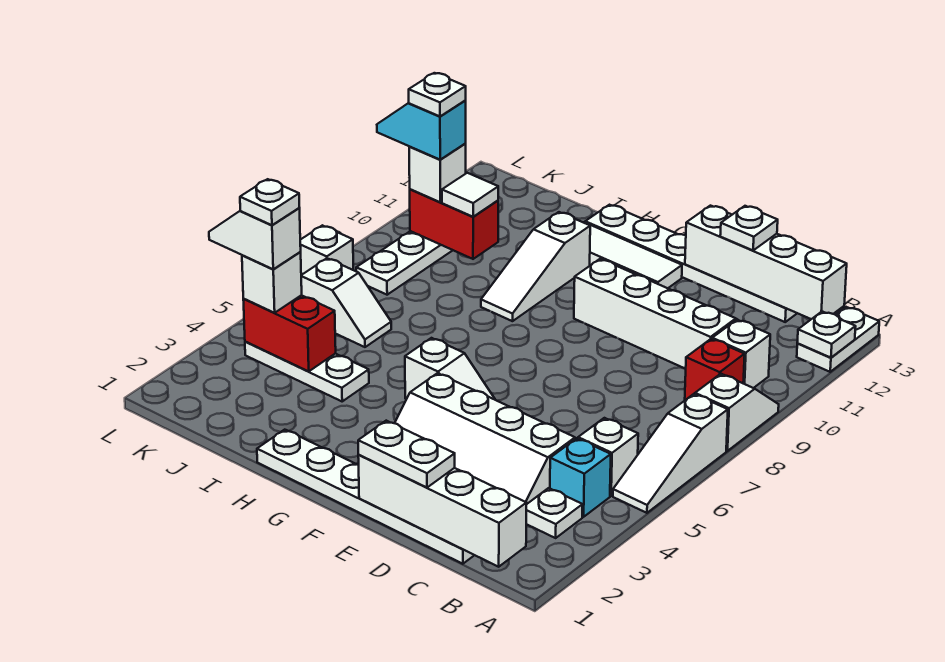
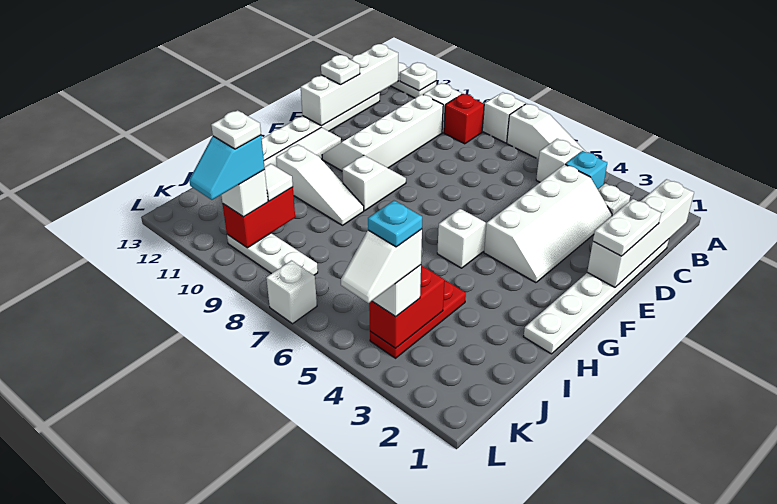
white 1x3 plate [245,342,369,401] -> red 1x3 plate [370,280,466,358]
white 1x2 slope [301,258,391,347] -> white 1x2 slope moved to [342,155,406,210]
white 1x1 plate [240,179,299,225] -> cyan 1x1 plate [368,201,422,247]

